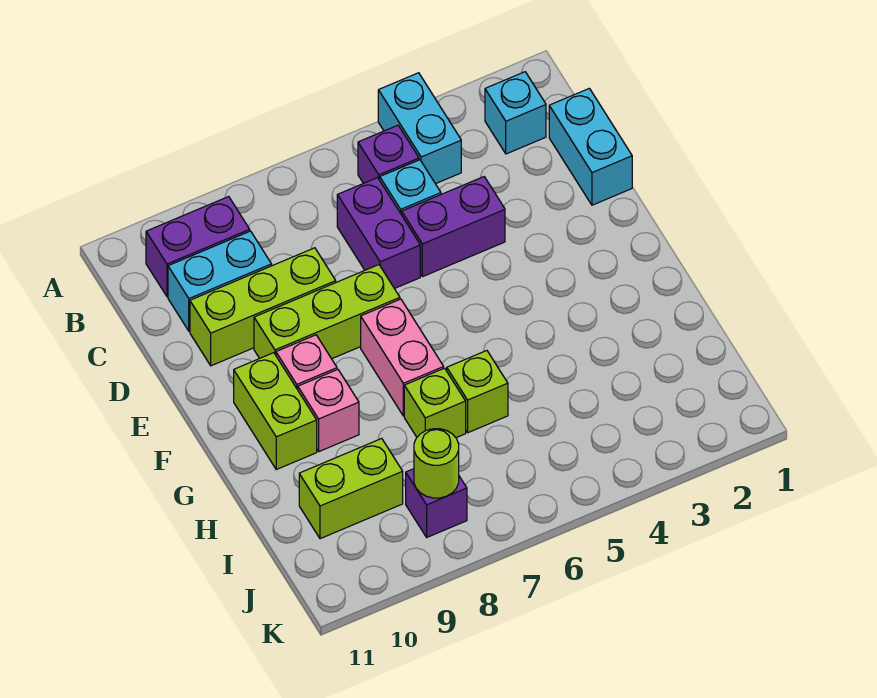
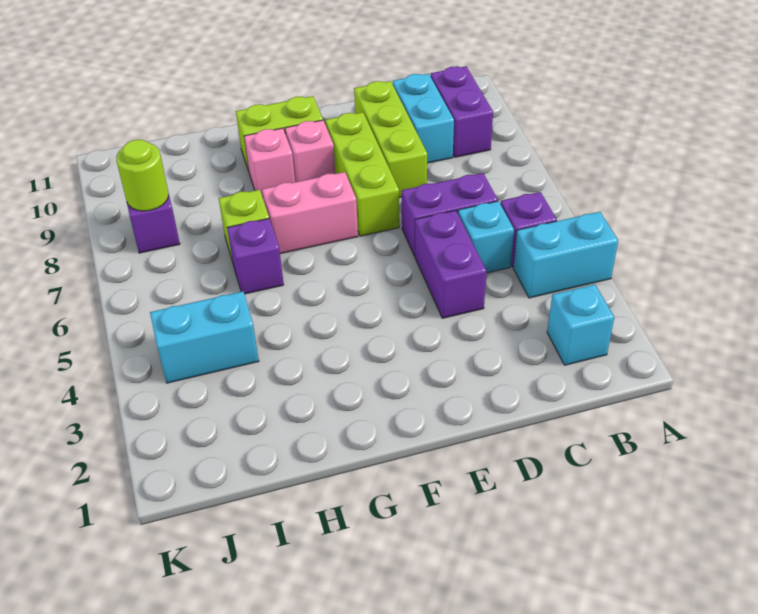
cyan 1x2 brick [549,88,632,205] -> cyan 1x2 brick moved to [150,291,259,383]
lime 1x1 brick [447,351,508,433] -> purple 1x1 brick [227,218,284,294]
lime 1x2 brick [299,439,403,539] -> none

